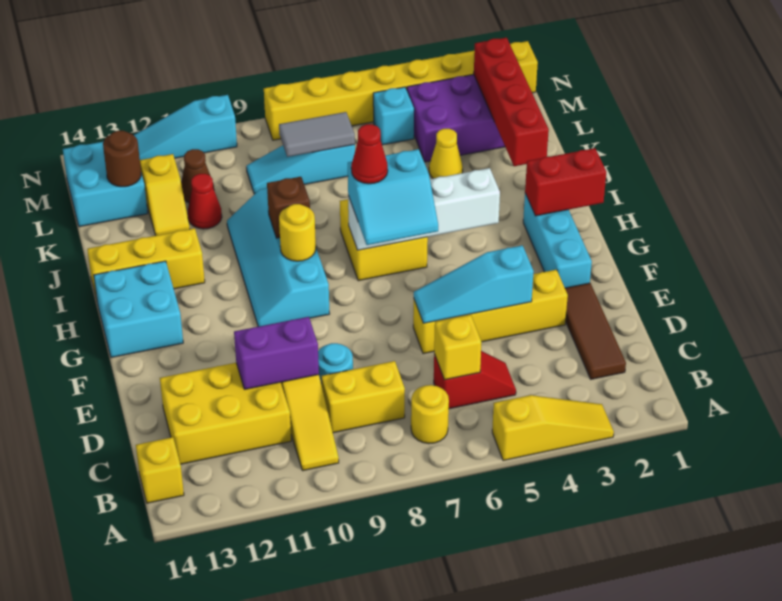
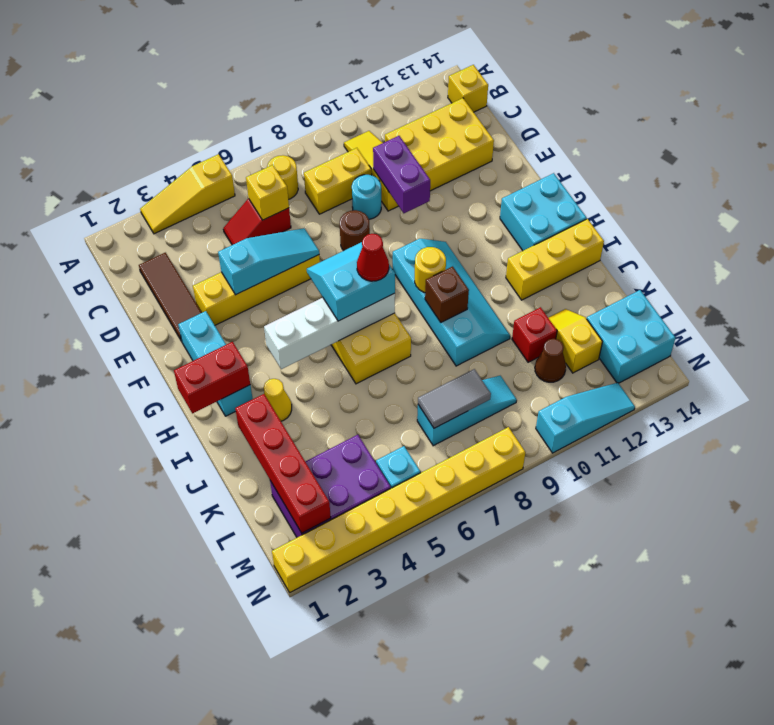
purple 1x2 brick [234,317,319,389] -> purple 1x2 brick turned to [373,136,430,213]
yellow 1x1 cone [429,129,463,179] -> yellow 1x1 cone moved to [264,379,292,421]
red 1x1 cone [188,174,222,229] -> red 1x1 brick [512,307,557,362]
brown 1x1 round brick [103,131,141,187] -> brown 1x1 round brick moved to [340,210,370,251]

